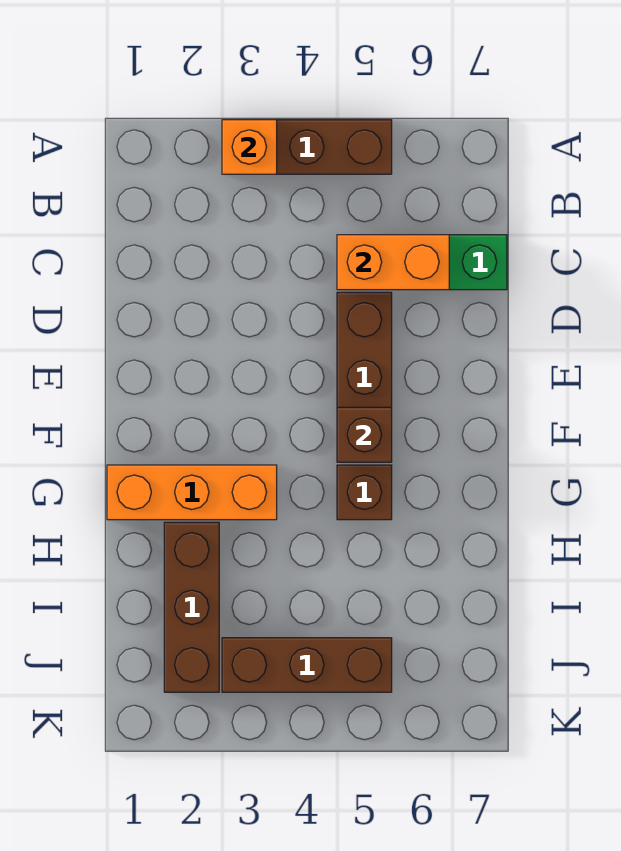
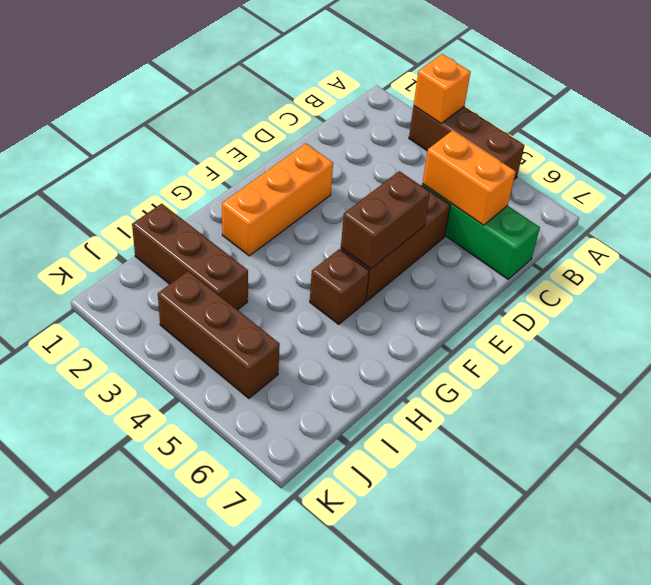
brown 1x1 brick [337,407,392,462] -> brown 1x2 brick [341,171,430,269]
orange 1x3 brick [107,465,277,520] -> orange 1x3 brick turned to [222,143,333,256]
brown 1x3 brick [164,522,219,692] -> brown 1x3 brick turned to [132,204,248,310]

